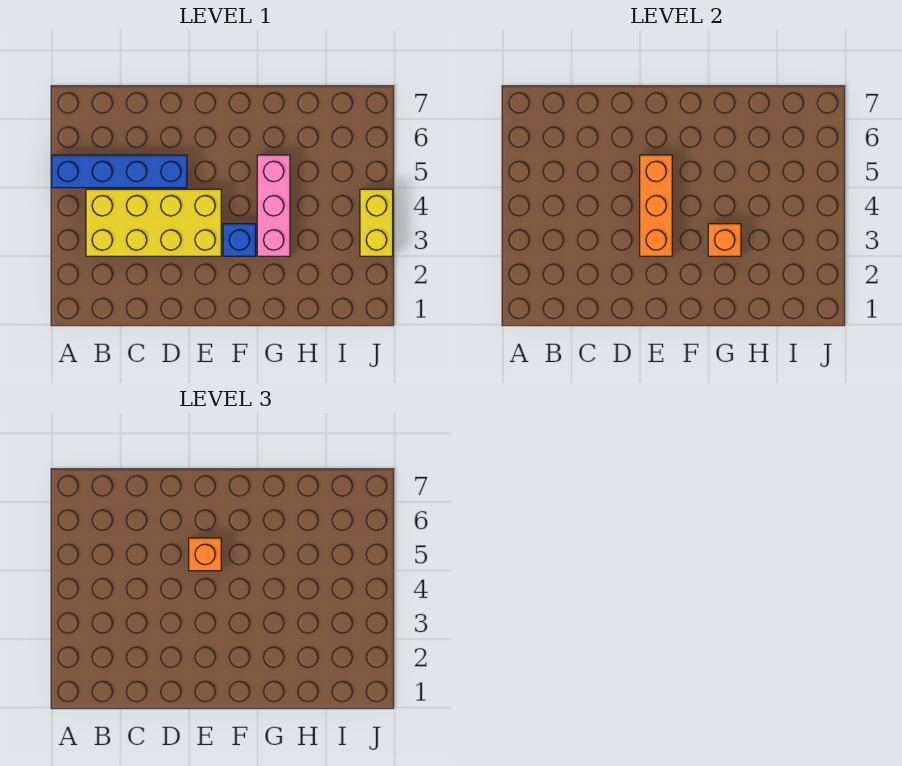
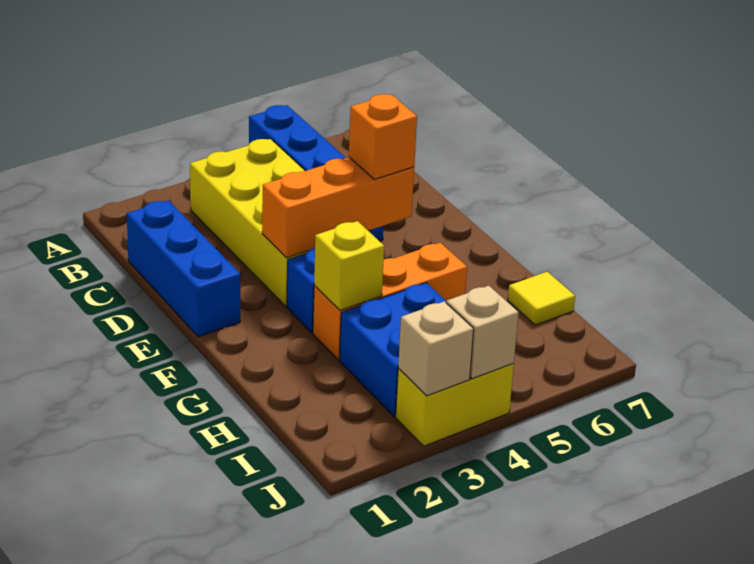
none -> blue 1x3 brick [127,200,240,337]
pink 1x3 brick [257,155,290,256] -> orange 1x3 brick [313,243,467,360]
orange 1x1 brick [708,224,741,256] -> yellow 1x1 brick [314,221,384,310]
none -> blue 2x2 brick [340,283,446,416]
none -> yellow 1x1 tile [508,272,575,325]
none -> tan 1x1 brick [398,301,474,396]
none -> tan 1x1 brick [446,286,519,379]

